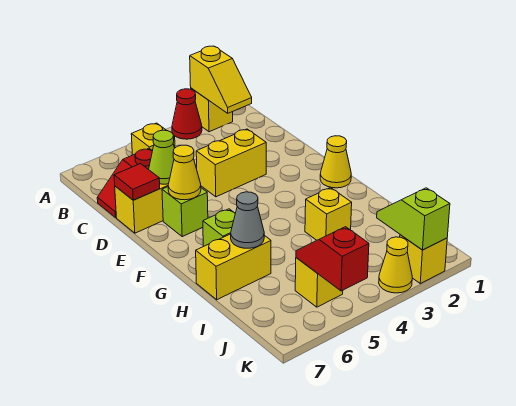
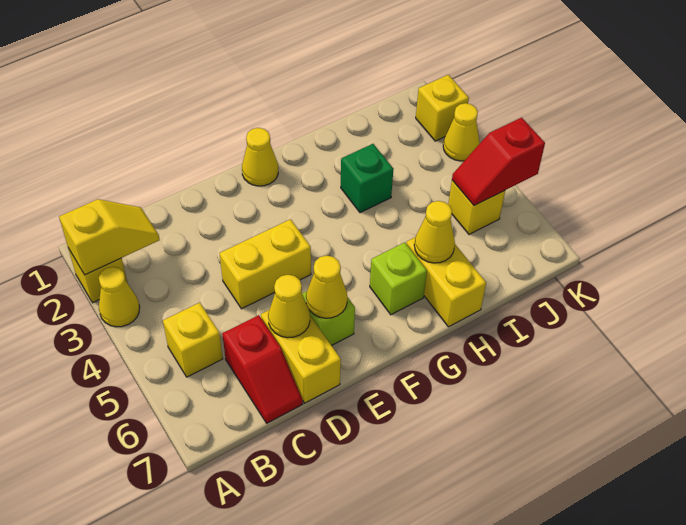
red 1x1 cone [172,89,202,139] -> yellow 1x1 cone [99,267,140,327]
yellow 1x2 brick [196,129,266,197] -> yellow 1x2 brick turned to [220,219,311,309]
lime 1x1 cone [149,130,174,184] -> yellow 1x1 cone [268,275,310,338]
red 1x1 tile [114,164,160,200] -> none
yellow 1x1 brick [305,188,352,240] -> green 1x1 brick [341,144,393,213]
grey 1x1 cone [231,192,264,248] -> yellow 1x1 cone [414,201,455,263]
lime 1x2 slope [377,188,450,250] -> none

